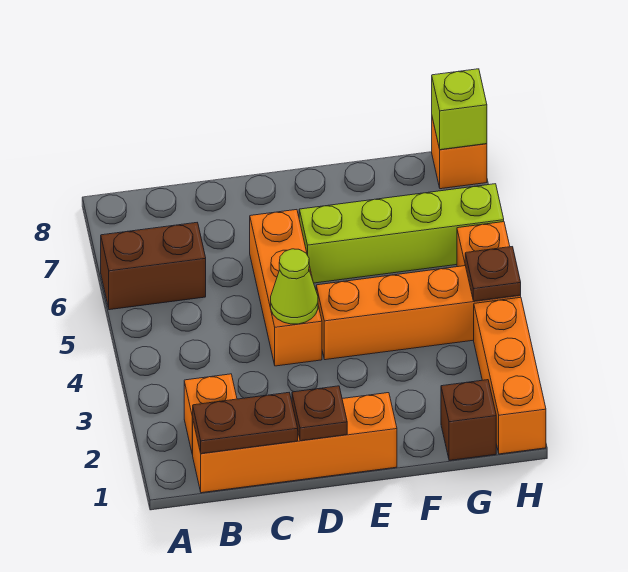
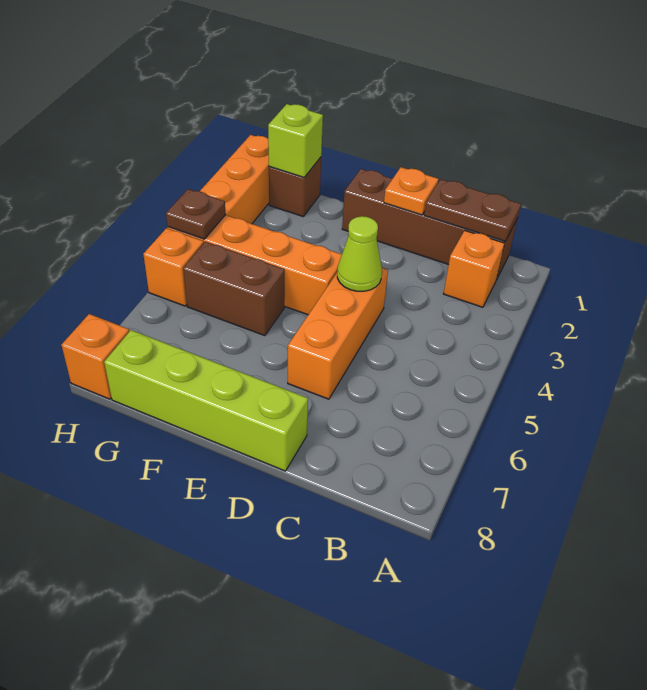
brown 1x2 brick [101,223,206,310] -> brown 1x2 brick moved to [183,242,285,336]
orange 1x4 brick [192,393,397,493] -> brown 1x4 brick [342,169,517,280]
brown 1x1 plate [292,386,347,441] -> orange 1x1 plate [384,167,438,215]
lime 1x4 brick [299,184,504,283] -> lime 1x4 brick moved to [104,330,308,471]
lime 1x1 brick [432,69,487,150] -> lime 1x1 brick moved to [268,104,323,177]

